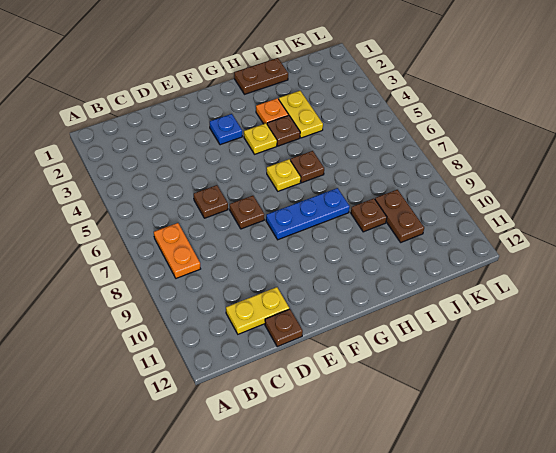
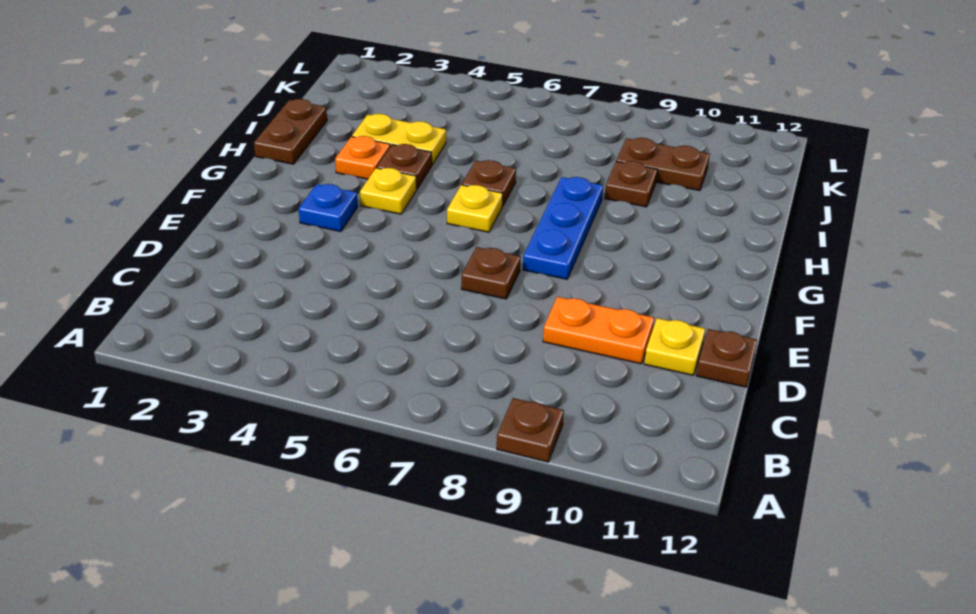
orange 1x2 plate [154,223,200,278] -> orange 1x2 plate moved to [543,297,654,364]
yellow 1x2 plate [226,287,289,334] -> yellow 1x1 plate [644,318,705,375]
brown 1x1 plate [194,185,228,218] -> brown 1x1 plate moved to [497,398,564,462]

